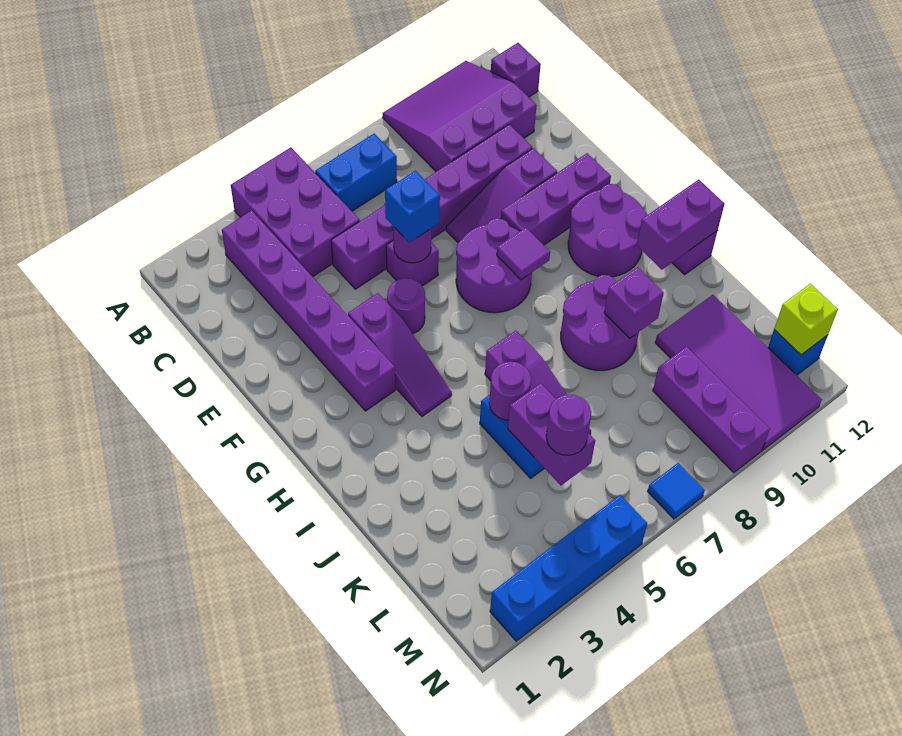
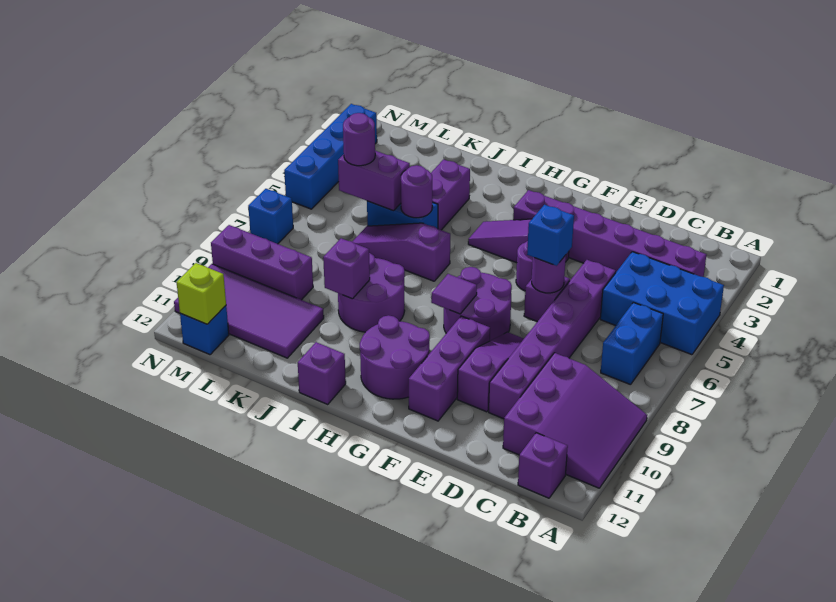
purple 2x3 brick [231,147,360,277] -> blue 2x3 brick [600,252,724,355]
purple 1x2 brick [637,180,725,270] -> purple 1x2 brick moved to [431,159,470,230]
blue 1x1 tile [648,463,705,519] -> blue 1x1 brick [248,189,293,244]

